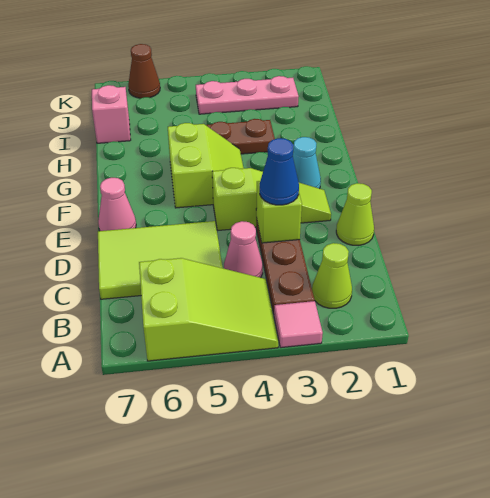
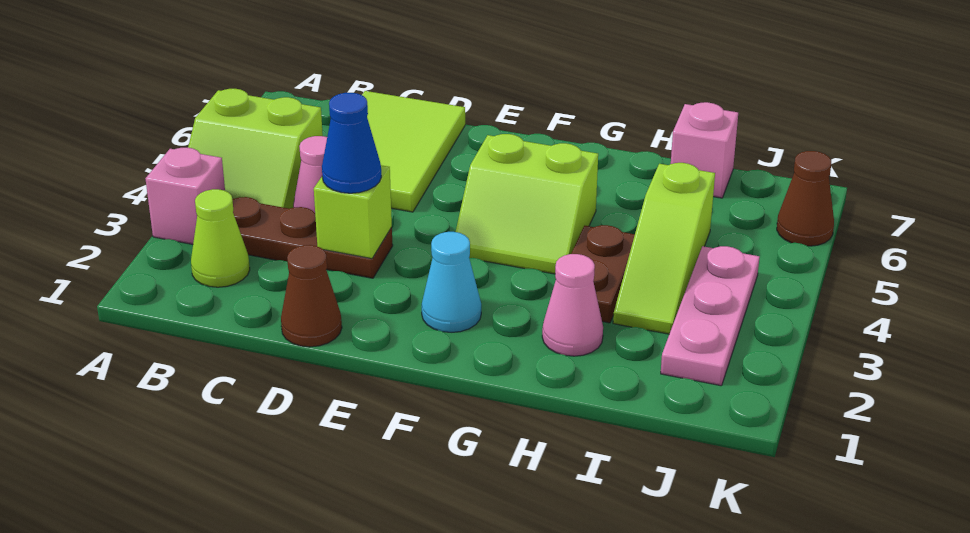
pink 1x1 tile [274,301,323,348] -> pink 1x1 brick [145,148,225,244]
lime 2x3 slope [139,258,278,361] -> lime 2x2 slope [188,89,323,209]
lime 1x1 cone [336,183,374,246] -> brown 1x1 cone [281,245,342,347]
lime 1x3 slope [212,168,331,230] -> lime 1x3 slope moved to [613,163,715,334]
pink 1x1 cone [98,178,136,231] -> pink 1x1 cone moved to [542,254,603,356]

